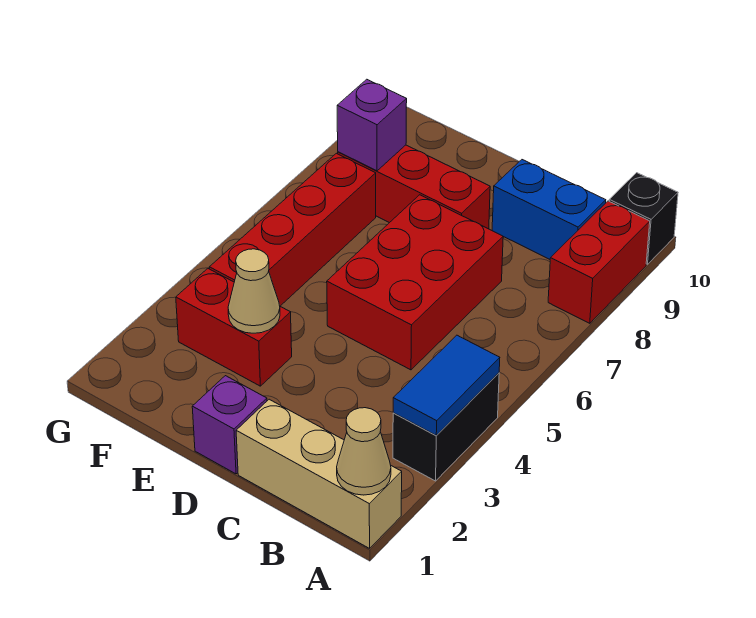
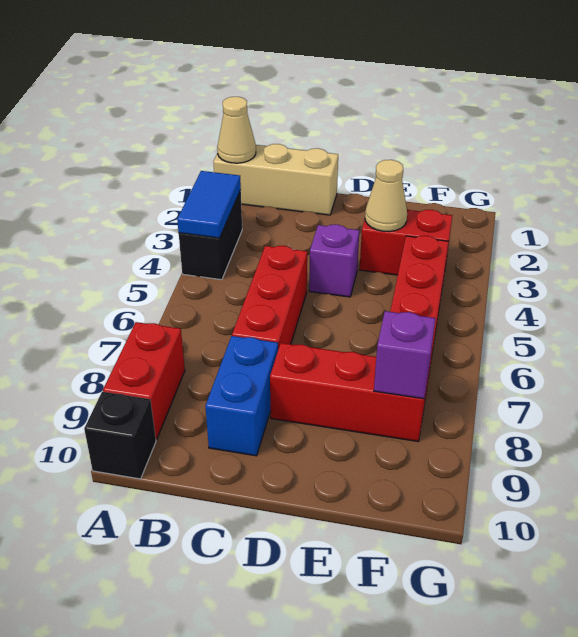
blue 1x2 brick [492,160,606,259] -> blue 1x2 brick turned to [205,336,278,456]
red 2x3 brick [327,195,503,370] -> red 1x3 brick [232,246,307,349]
purple 1x1 brick [192,376,267,474] -> purple 1x1 brick moved to [309,224,359,297]

